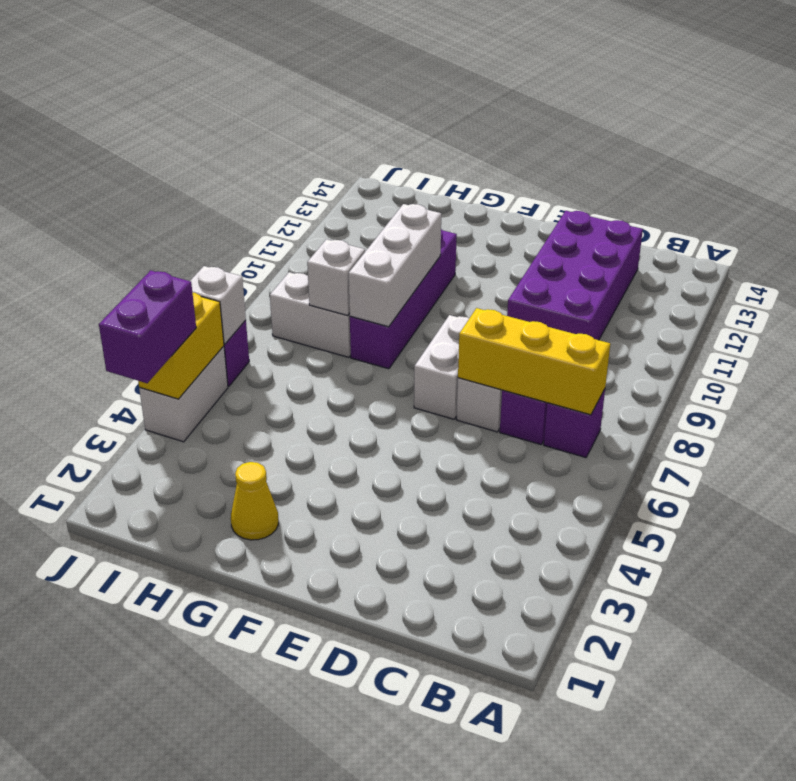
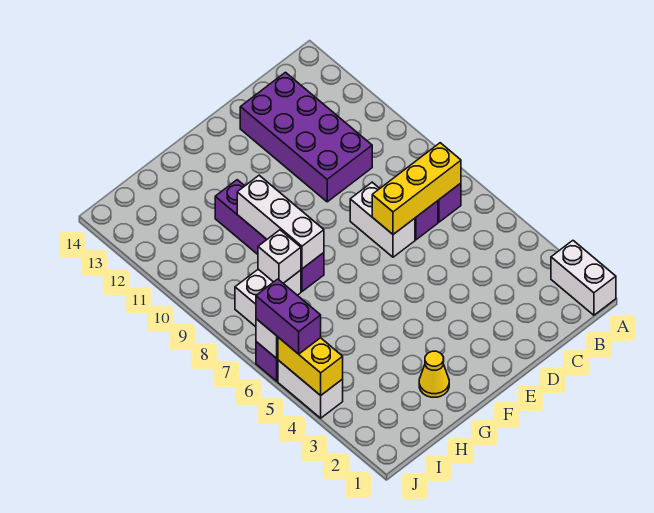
white 1x2 brick [414,315,469,419] -> white 1x2 brick moved to [551,241,616,315]
purple 1x2 brick [99,270,196,383] -> purple 1x2 brick moved to [256,279,321,354]

